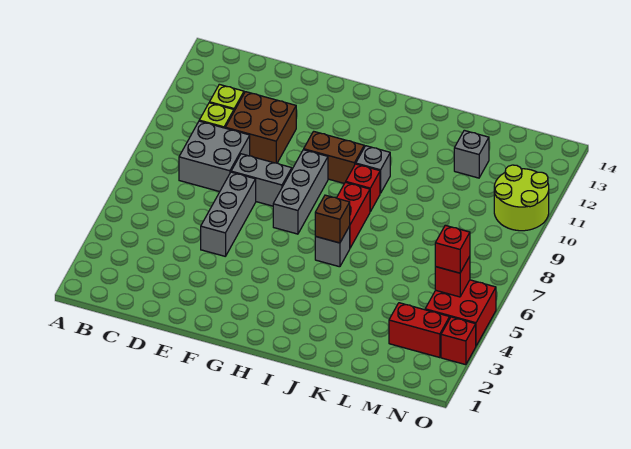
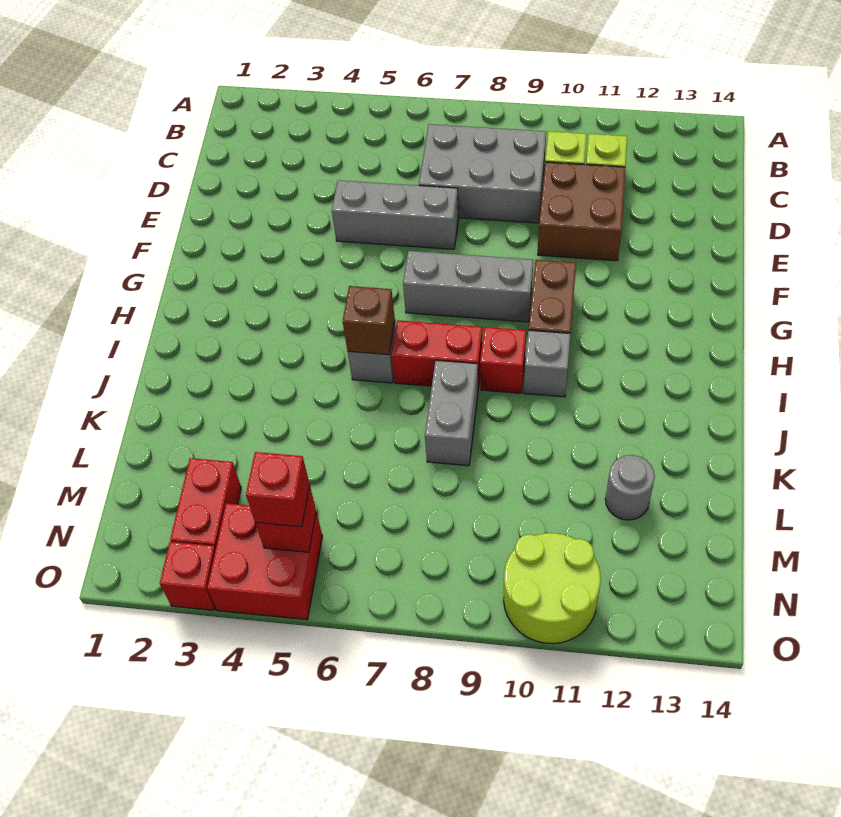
grey 2x2 brick [179,121,250,192] -> grey 2x3 brick [419,124,546,223]
grey 1x2 brick [231,154,292,206] -> grey 1x2 brick moved to [425,360,478,466]
grey 1x1 brick [454,130,489,178] -> grey 1x1 round brick [605,455,655,520]

